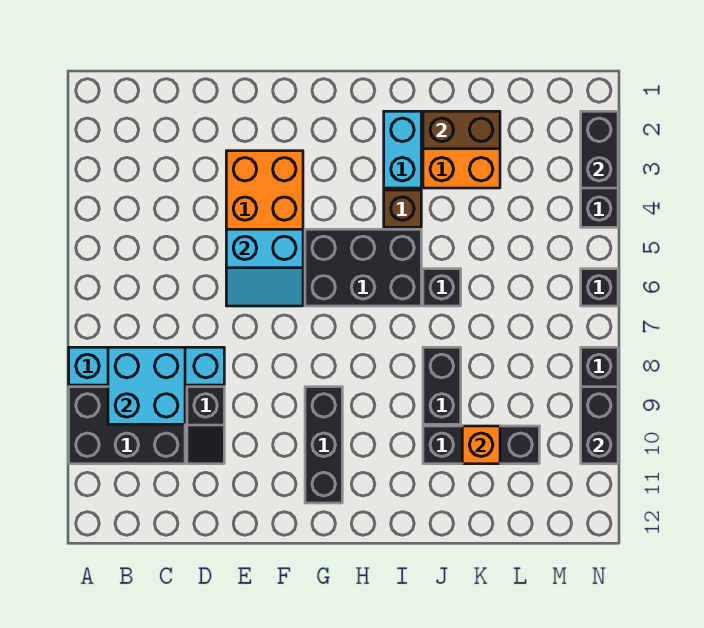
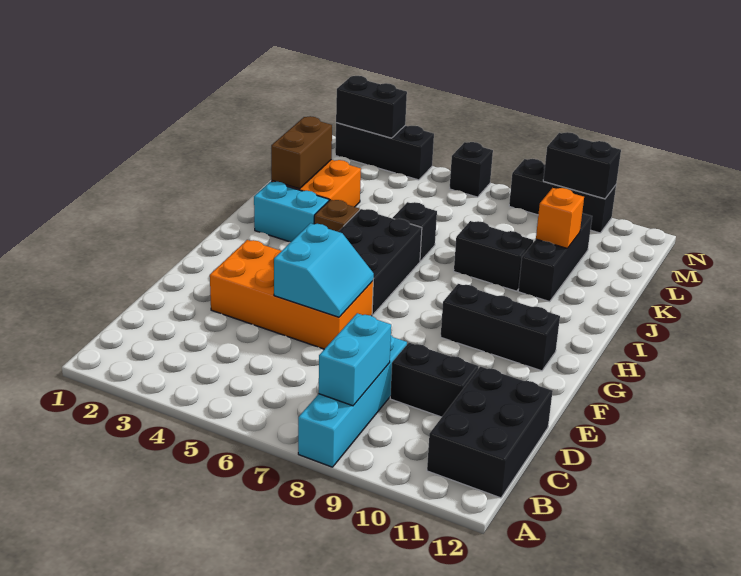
black 2x3 brick [69,387,185,464] -> black 2x3 brick moved to [427,367,553,498]
cyan 2x2 brick [108,347,185,424] -> cyan 1x2 brick [319,313,391,406]
black 1x2 slope [187,387,224,464] -> black 1x2 brick [390,343,479,417]

